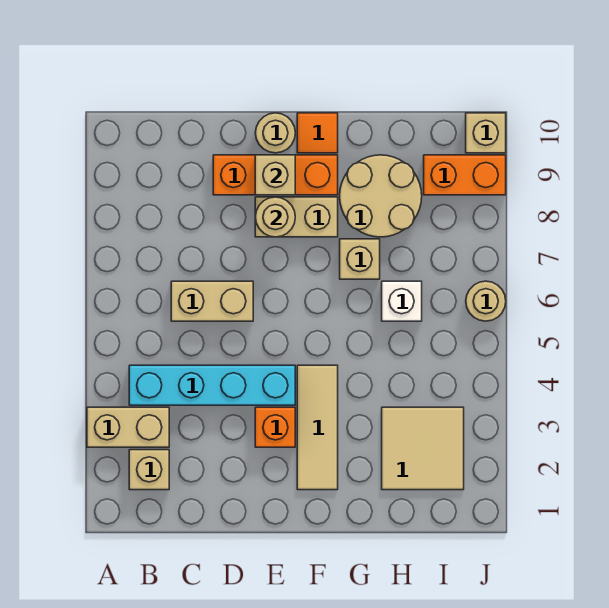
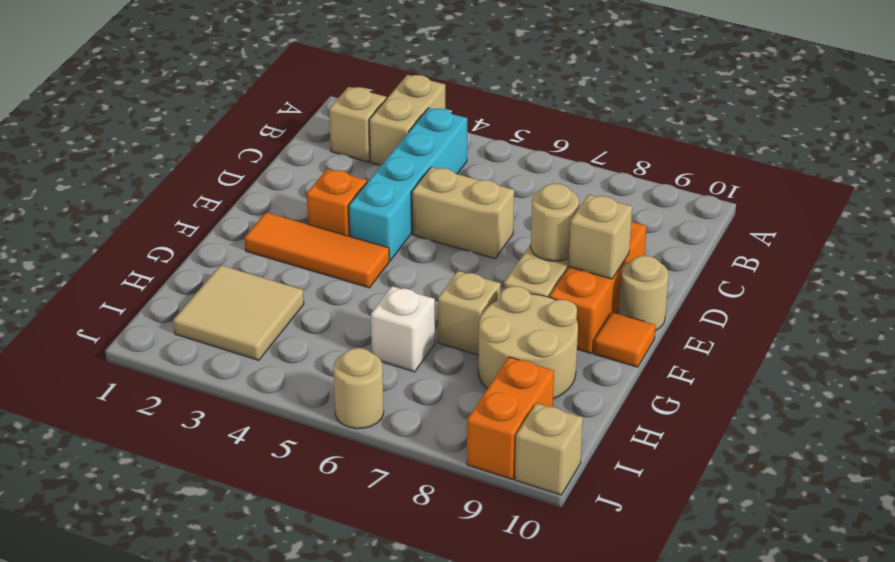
tan 1x2 brick [171,281,253,321] -> tan 1x2 brick turned to [412,167,514,259]
tan 1x3 tile [297,365,338,490] -> orange 1x3 tile [245,213,389,288]

